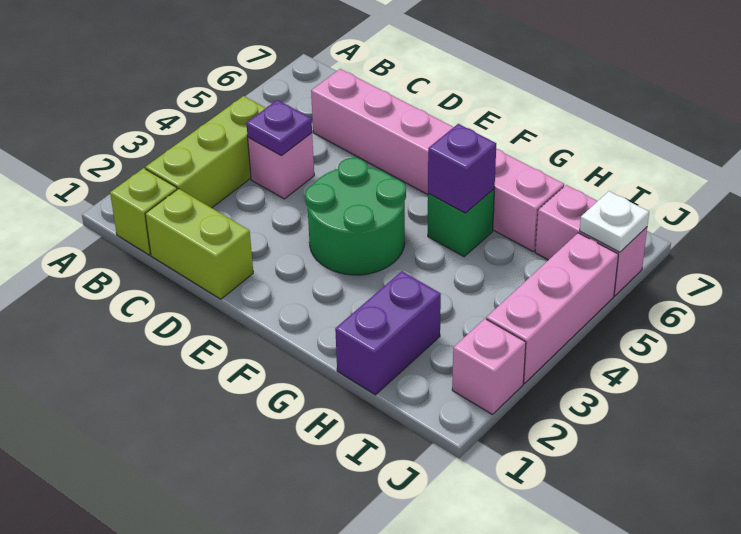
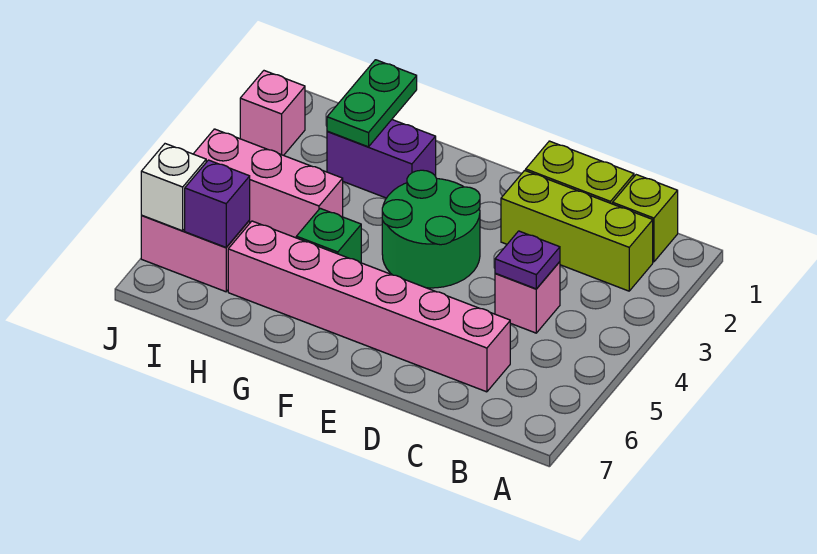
lime 1x3 brick [145,96,266,208] -> lime 1x3 brick turned to [501,170,653,291]
purple 1x1 brick [428,124,496,213] -> purple 1x1 brick moved to [185,160,250,247]
purple 1x2 brick [335,271,441,395] -> purple 1x2 brick turned to [327,120,436,198]
none -> green 1x2 plate [327,60,417,147]
pink 1x3 brick [486,233,618,383] -> pink 1x3 brick turned to [194,129,343,238]
white 1x1 plate [580,191,649,252] -> white 1x1 brick [141,144,206,231]

